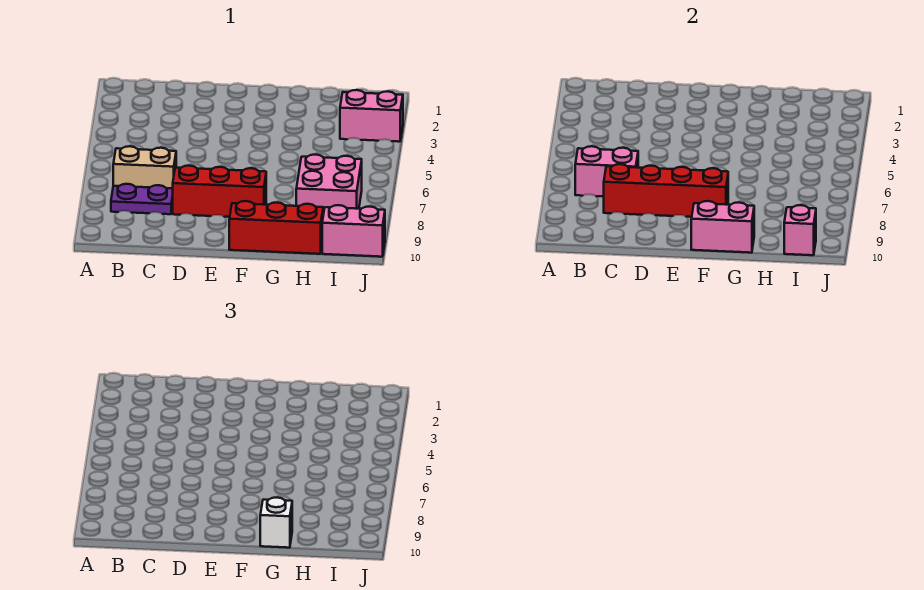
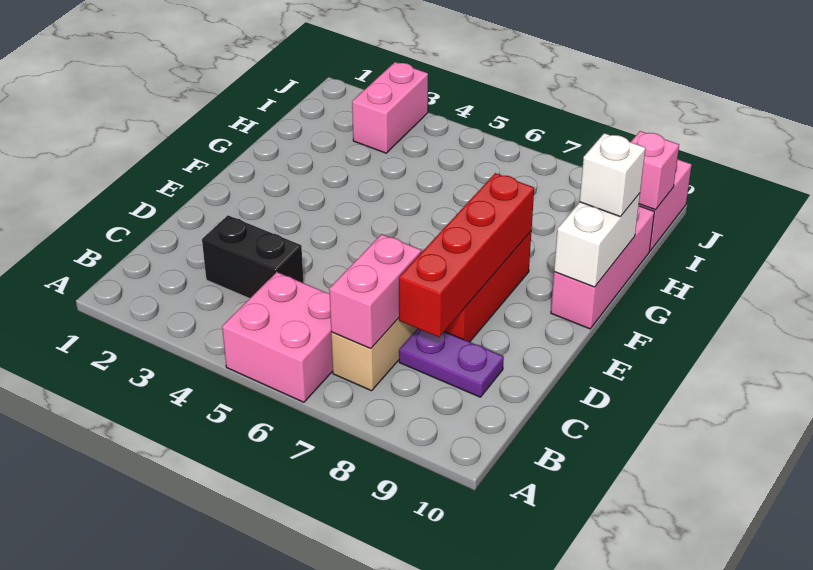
purple 1x2 plate [111,184,173,214] -> purple 1x2 plate turned to [399,328,504,397]
none -> black 1x2 brick [202,215,304,299]
red 1x3 brick [229,201,323,254] -> pink 1x3 brick [551,206,654,329]
pink 1x2 brick [691,201,754,253] -> white 1x2 brick [554,193,640,287]
pink 2x2 brick [296,155,362,215] -> pink 2x2 brick moved to [222,272,333,402]

